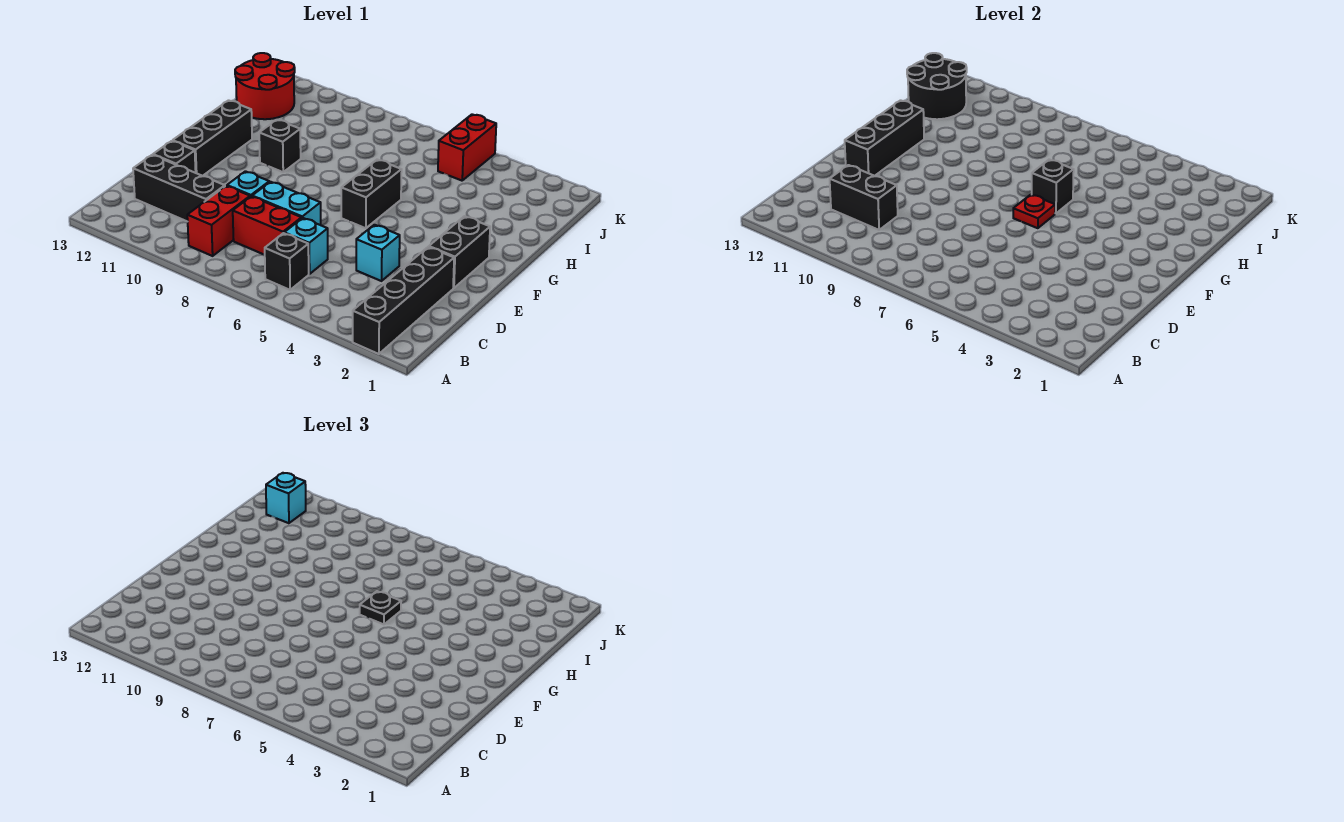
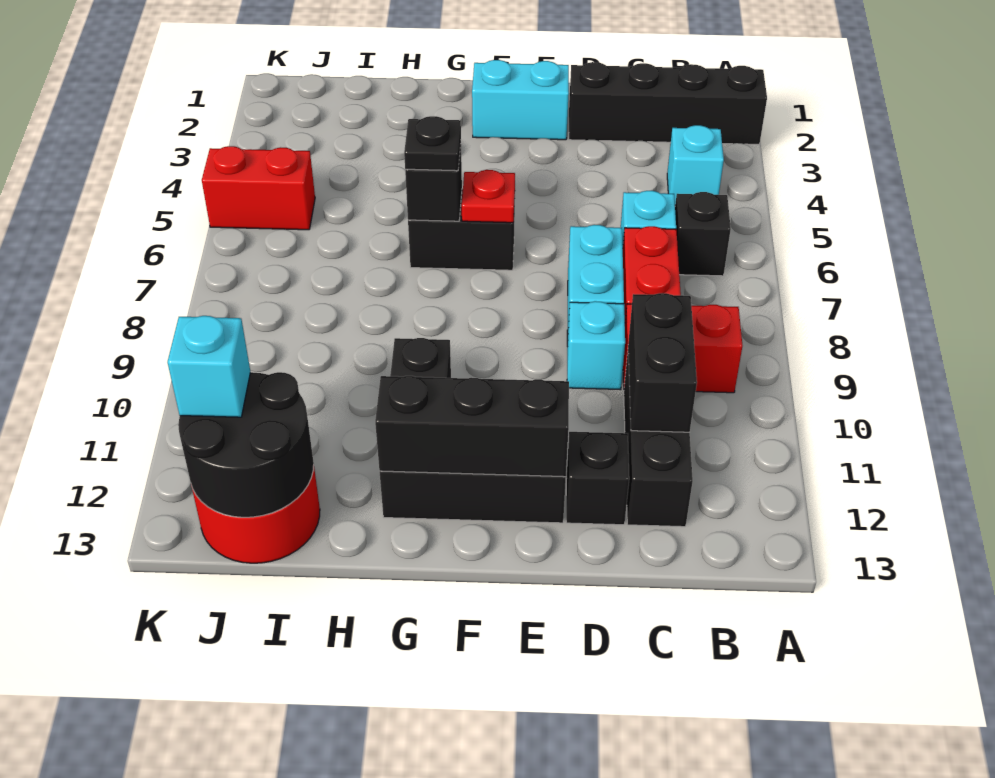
cyan 1x1 brick [356,225,400,281] -> cyan 1x1 brick moved to [667,125,724,204]
black 1x2 brick [429,216,490,288] -> cyan 1x2 brick [472,60,569,140]

